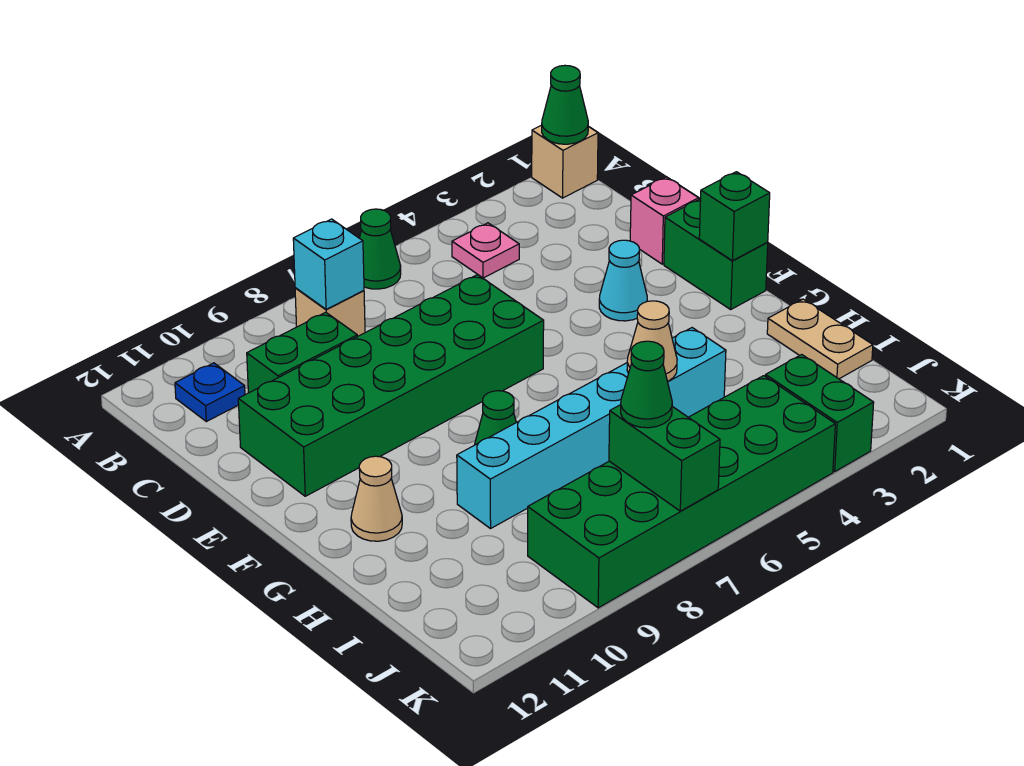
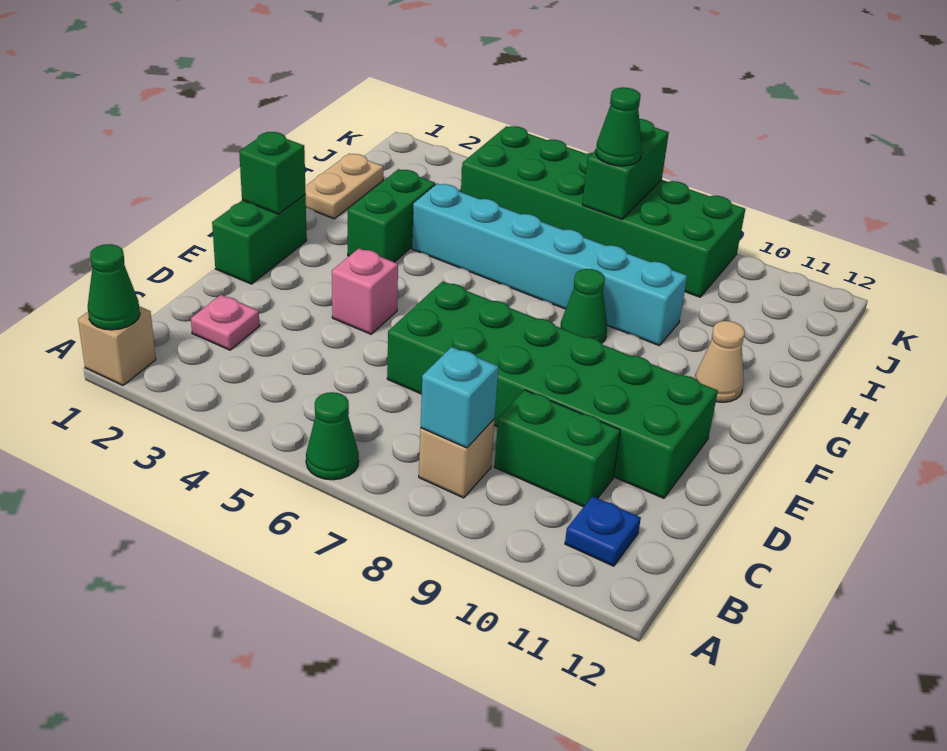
pink 1x1 plate [452,223,519,278] -> pink 1x1 plate moved to [191,295,260,350]
pink 1x1 brick [630,177,699,264] -> pink 1x1 brick moved to [332,248,398,334]
cyan 1x1 cone [599,240,647,321] -> none
tan 1x1 cone [627,301,677,381] -> none
green 1x2 brick [765,355,874,472] -> green 1x2 brick moved to [348,169,435,262]

